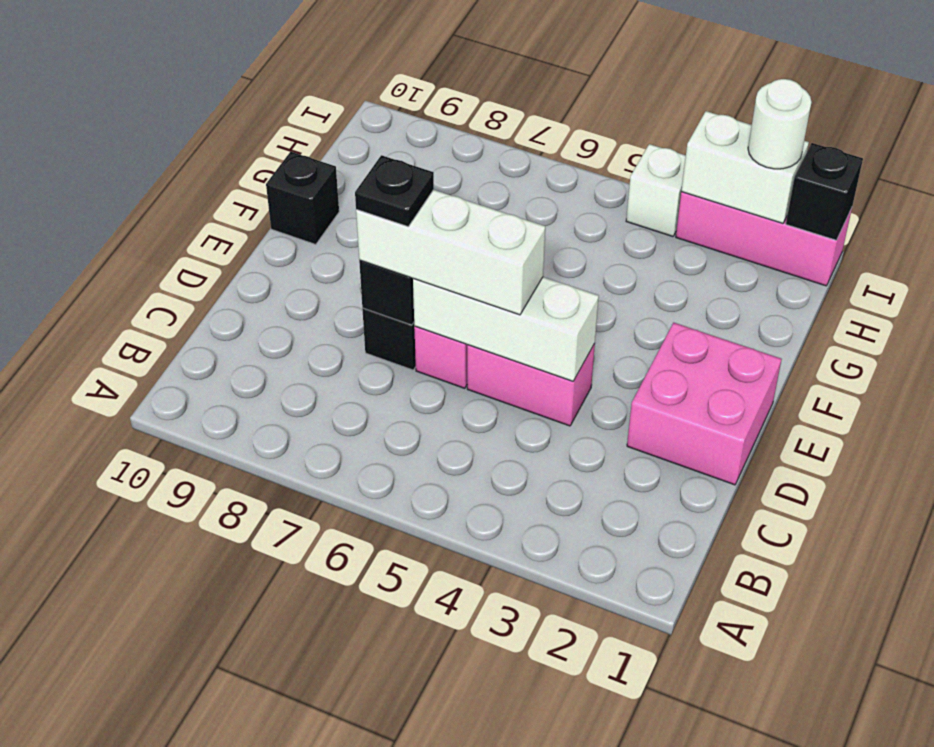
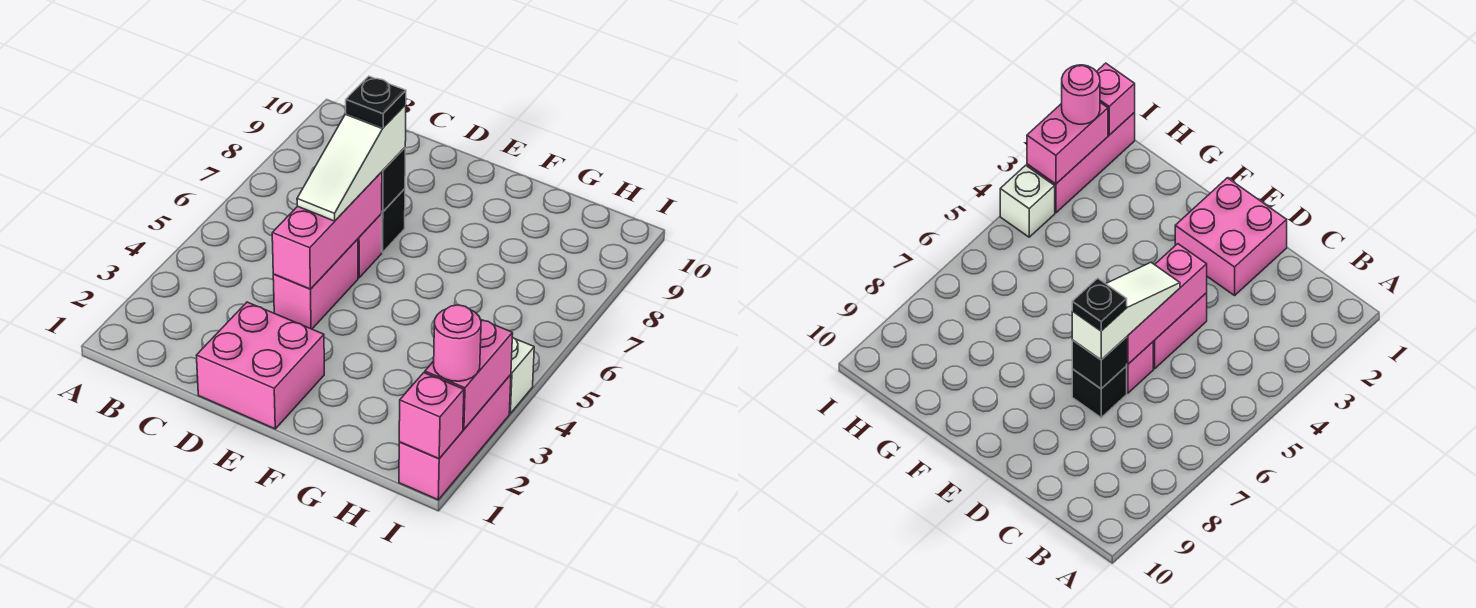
white 1x3 brick [413,277,599,381] -> pink 1x3 brick [272,172,382,289]
white 1x3 brick [356,190,545,315] -> white 1x3 slope [297,105,406,221]
black 1x1 brick [266,152,339,244] -> none
black 1x1 brick [786,143,863,240] -> pink 1x1 brick [399,373,464,459]
white 1x2 brick [681,111,809,223] -> pink 1x2 brick [425,320,513,429]
white 1x1 round brick [748,79,811,169] -> pink 1x1 round brick [434,305,481,381]

